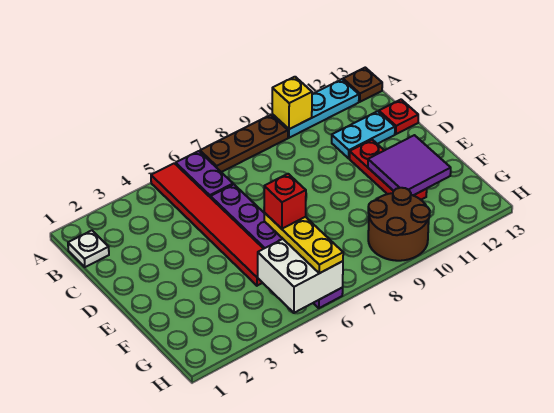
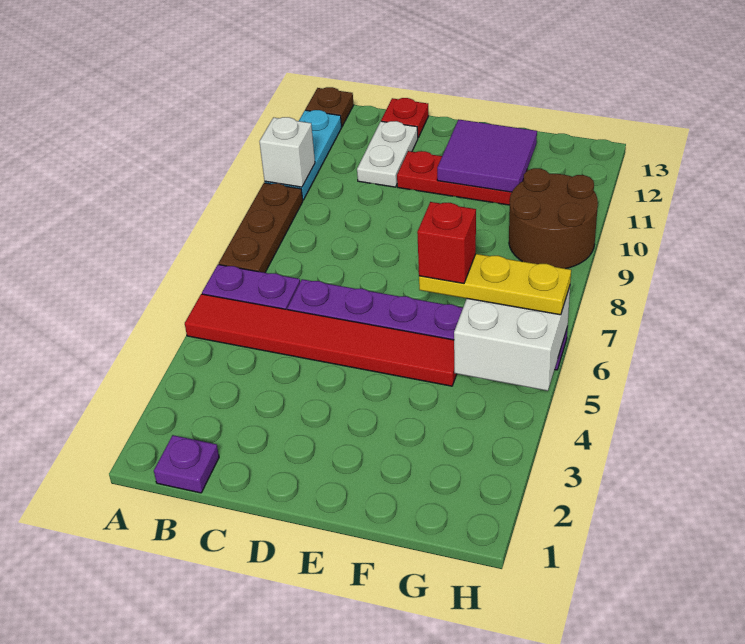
yellow 1x1 brick [272,77,312,129] -> white 1x1 brick [259,117,315,187]
white 1x1 plate [68,230,109,267] -> purple 1x1 plate [154,435,219,493]
cyan 1x2 plate [332,111,395,158] -> white 1x2 plate [357,121,418,187]

